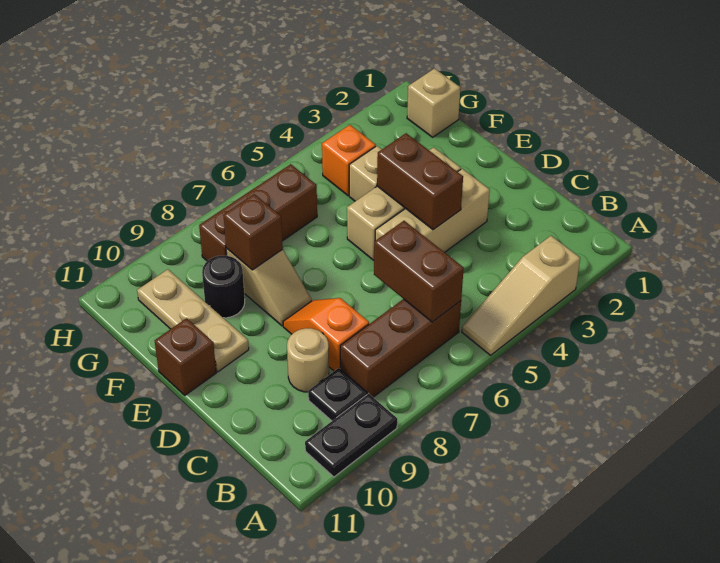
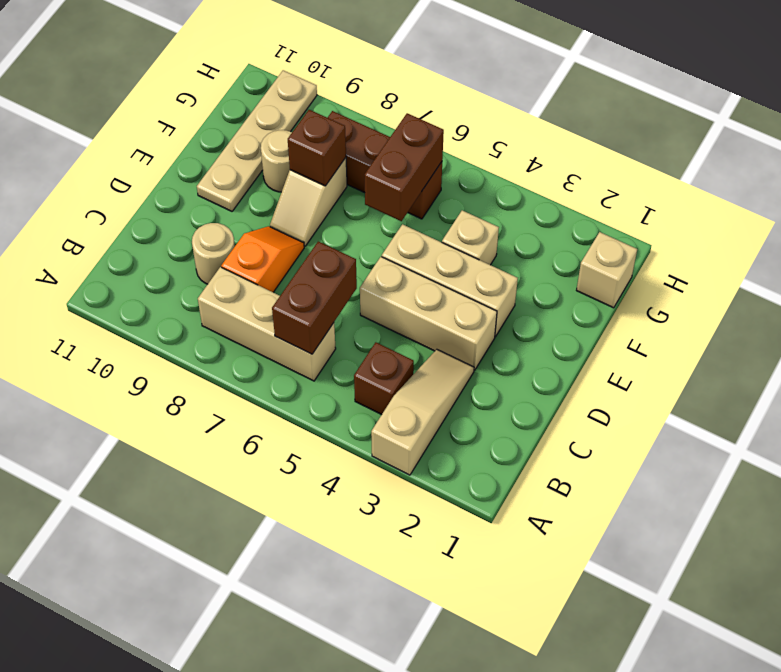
tan 1x3 slope [462,236,580,355] -> tan 1x3 slope turned to [371,349,474,475]
black 1x2 plate [305,393,397,477] -> none
brown 1x3 brick [340,299,461,397] -> tan 1x3 brick [198,267,336,381]
black 1x1 plate [308,368,367,421] -> none
brown 1x2 brick [377,133,463,230] -> brown 1x2 brick moved to [365,113,444,221]
tan 1x3 plate [137,269,249,372] -> tan 1x4 plate [197,70,317,211]
brown 1x1 brick [155,318,216,395] -> brown 1x1 brick moved to [354,342,414,415]
black 1x1 round brick [202,256,245,318] -> tan 1x1 round brick [261,130,292,192]
orange 1x1 brick [322,125,376,196] -> none

